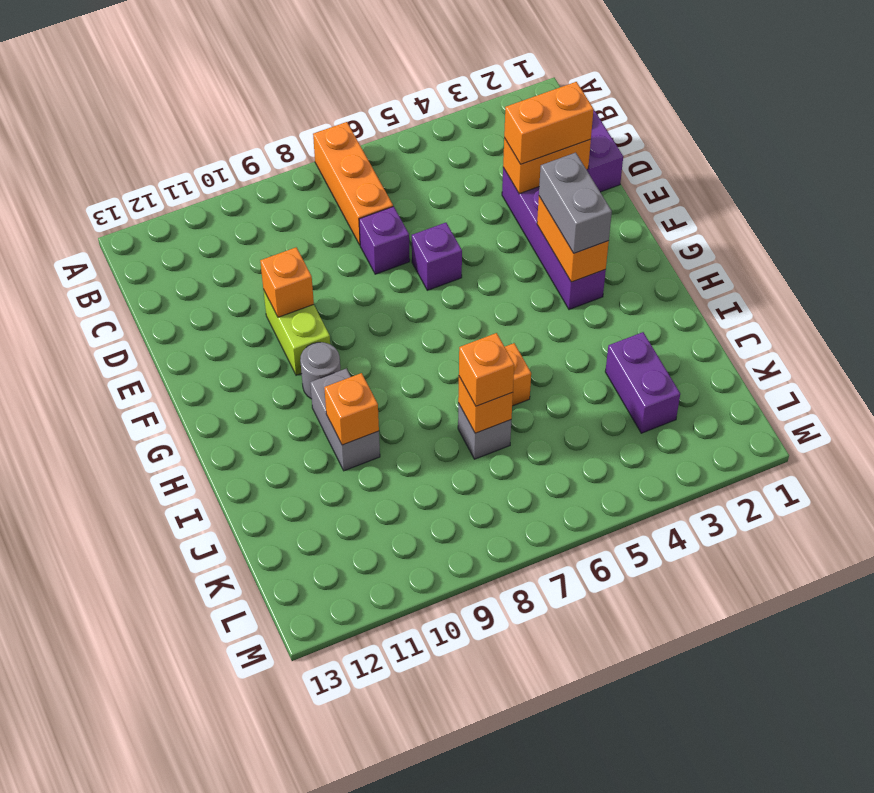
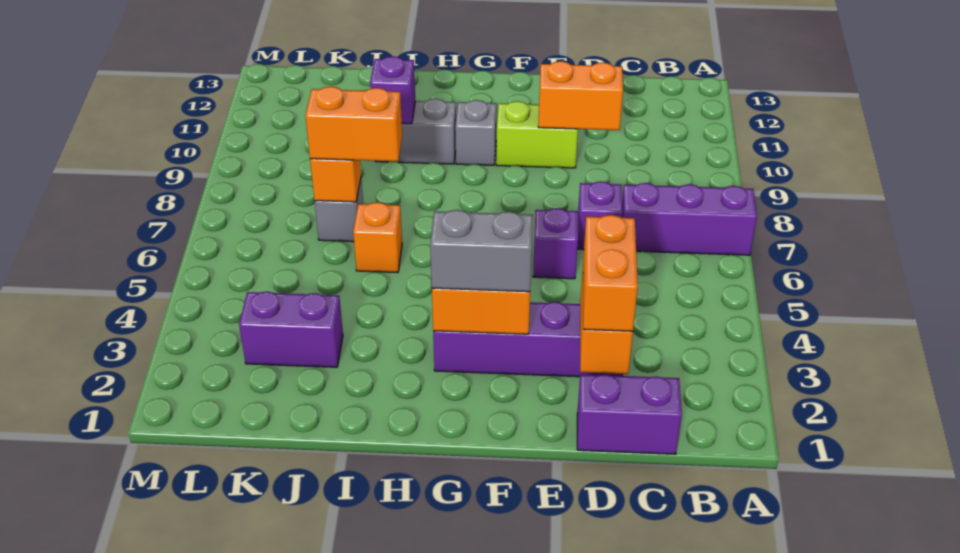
orange 1x3 brick [313,122,393,245] -> purple 1x3 brick [622,183,757,255]
orange 1x1 brick [260,247,314,317] -> orange 1x2 brick [538,61,623,130]
grey 1x1 round brick [300,342,341,399] -> grey 1x1 brick [455,100,497,165]
orange 1x1 brick [324,373,379,445] -> purple 1x1 brick [370,56,415,124]
orange 1x1 brick [459,333,514,406] -> orange 1x2 brick [305,86,402,161]

